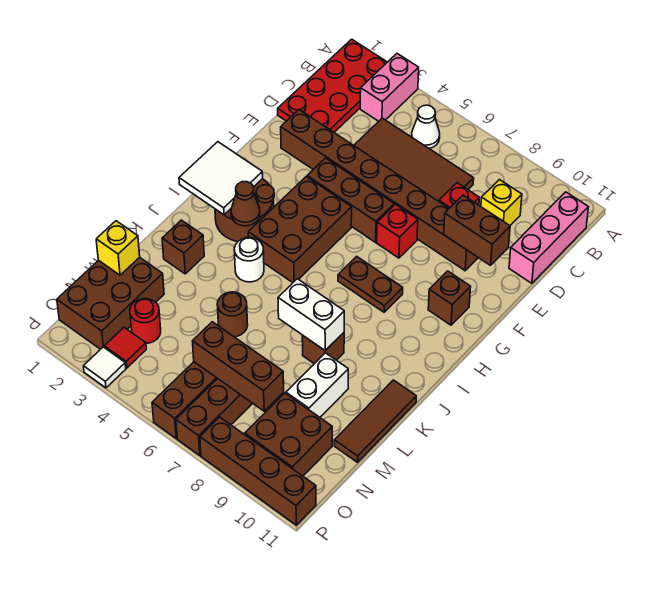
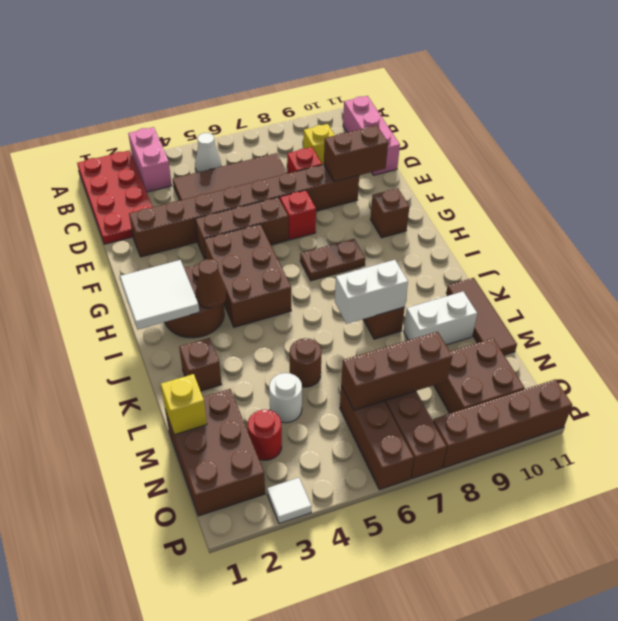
white 1x1 round brick [234,238,264,282] -> white 1x1 round brick moved to [269,373,302,423]
white 1x2 brick [286,353,348,417] -> white 1x2 brick turned to [404,292,477,345]
red 1x1 tile [104,328,146,368] -> none

